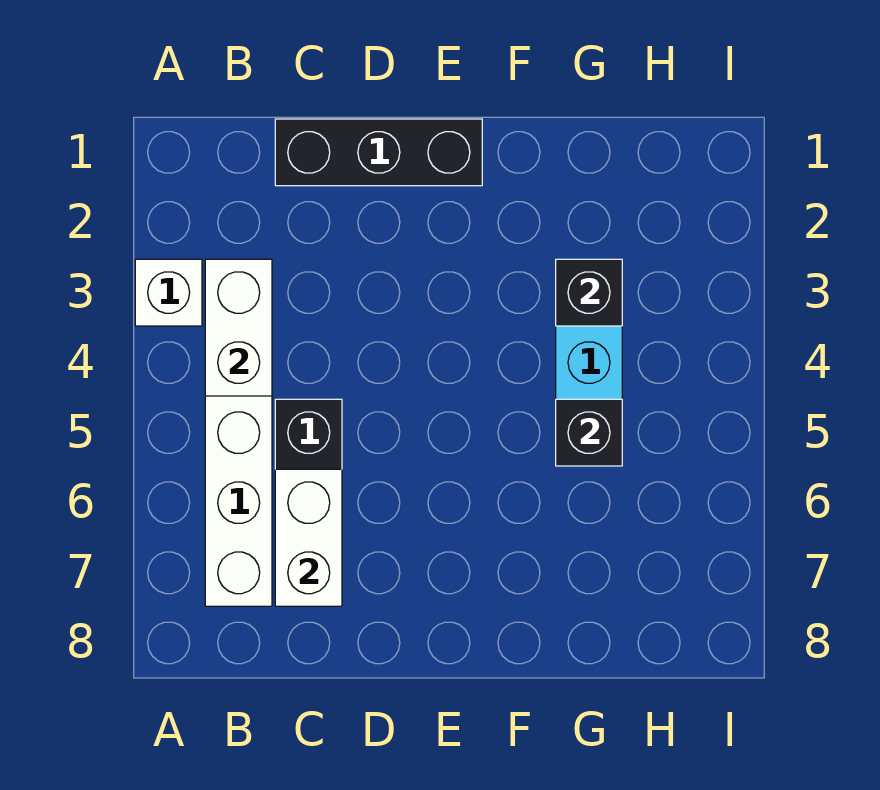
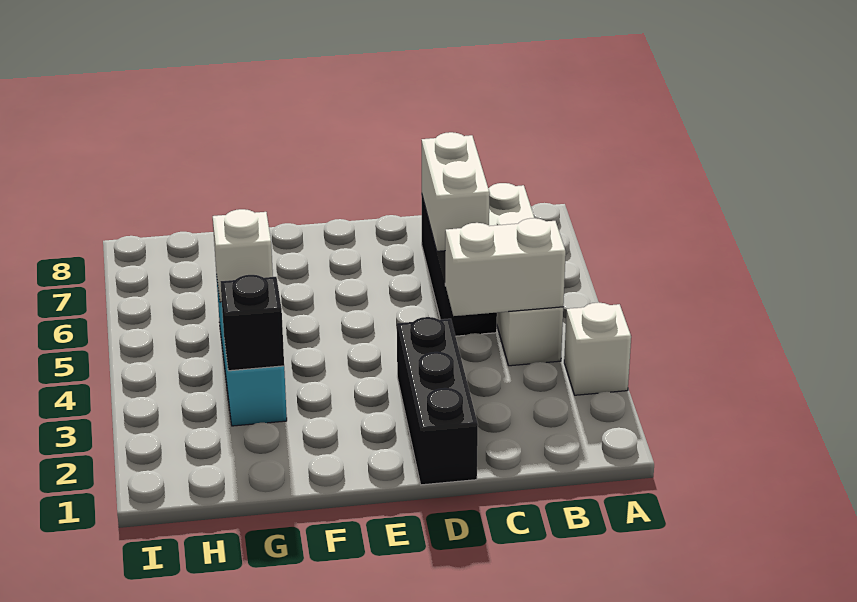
white 1x2 brick [205,259,272,396] -> white 1x2 brick turned to [445,218,566,316]
black 1x3 brick [275,119,482,186] -> black 1x3 brick turned to [397,317,478,485]
black 1x1 brick [556,399,622,466] -> white 1x1 brick [213,209,273,302]

